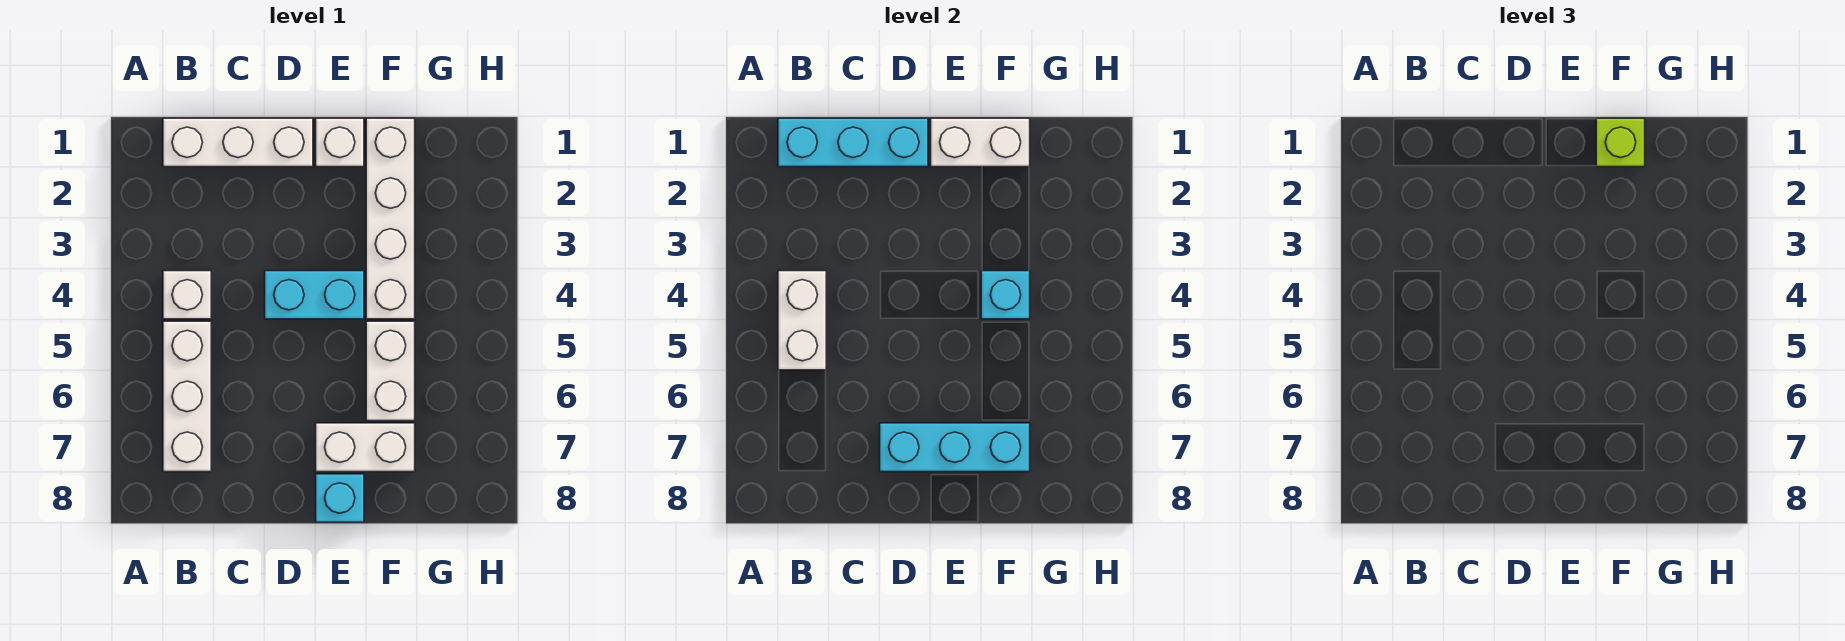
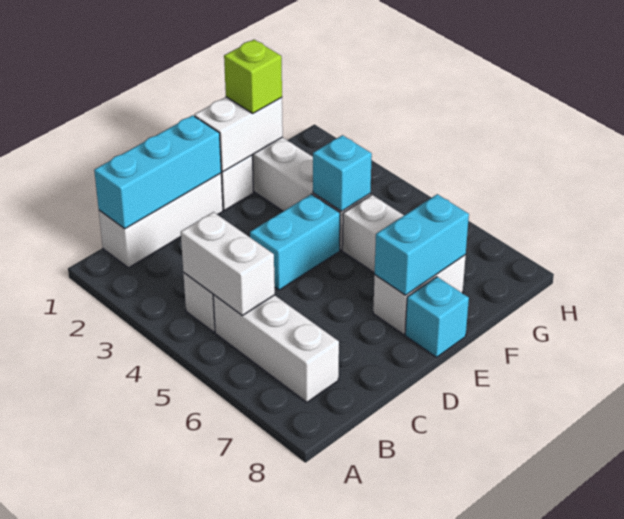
cyan 1x3 brick [880,423,1030,472] -> cyan 1x2 brick [375,194,469,295]

